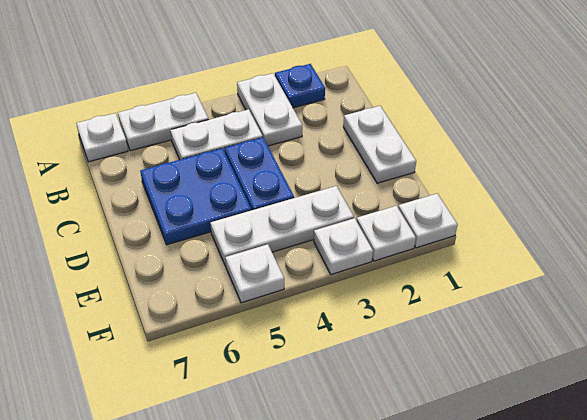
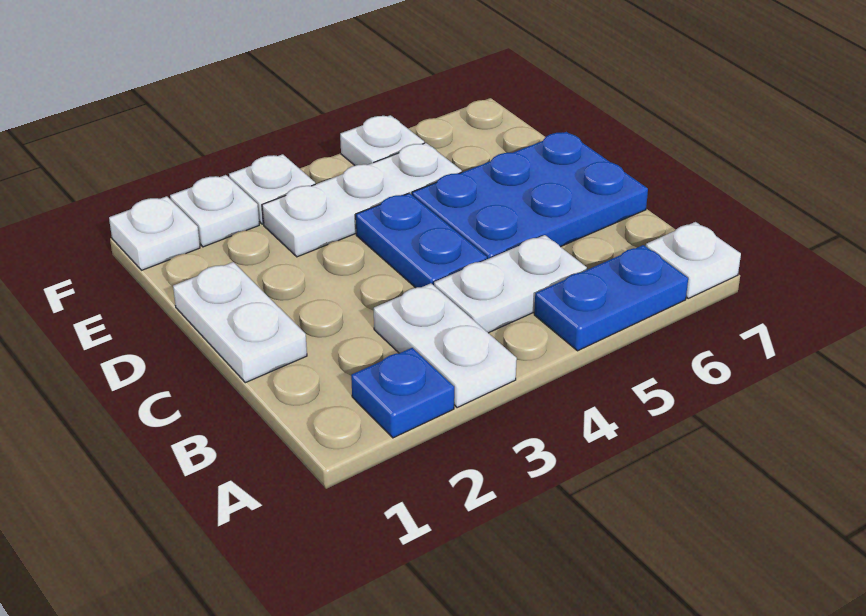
white 1x2 plate [118,93,209,151] -> blue 1x2 plate [534,245,688,351]
blue 2x2 plate [140,148,251,245] -> blue 2x3 plate [412,132,648,259]

